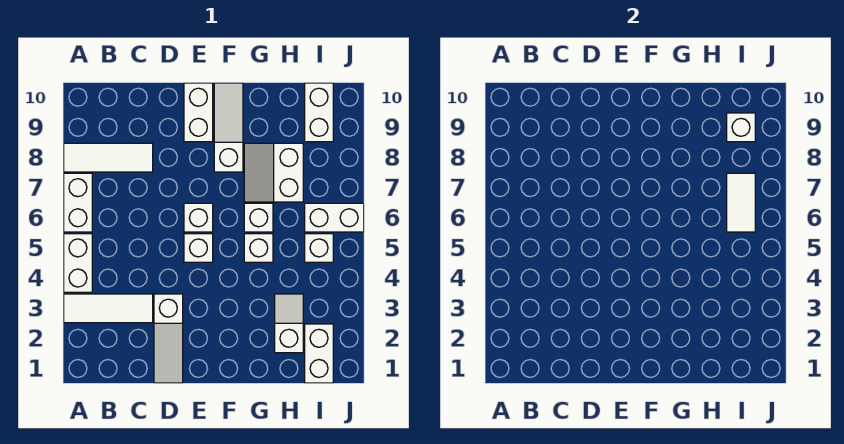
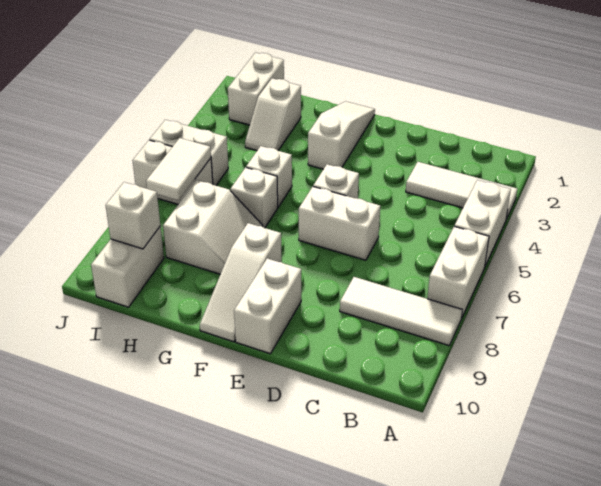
white 1x3 slope [154,294,183,383] -> white 1x3 slope moved to [308,101,375,169]
white 1x1 brick [184,203,213,232] -> white 1x2 brick [299,187,380,260]
white 1x1 brick [305,234,333,262] -> white 1x2 brick [150,120,228,185]

